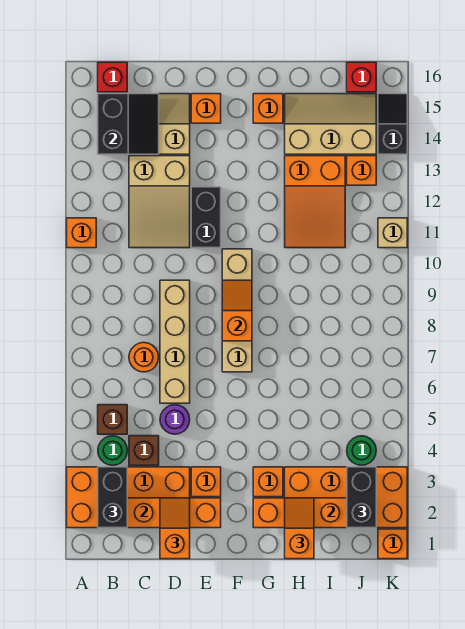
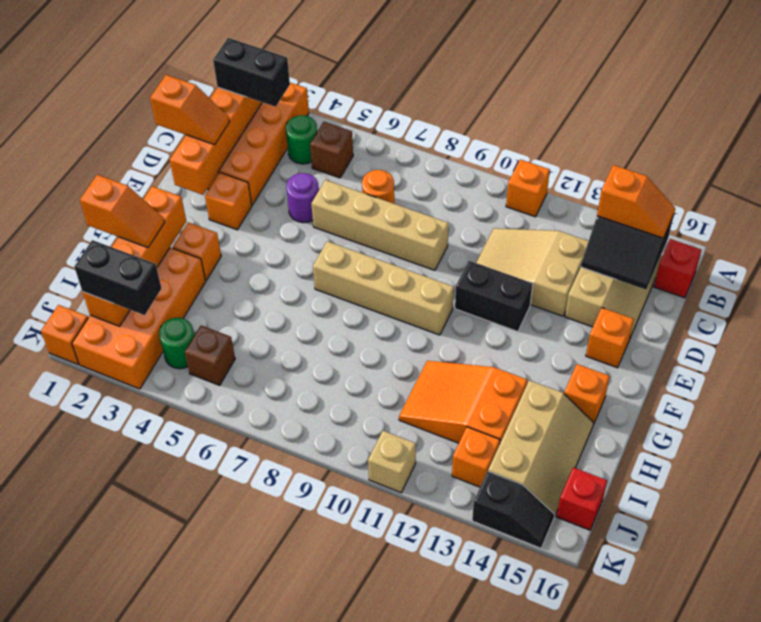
brown 1x1 brick [129,436,159,465] -> brown 1x1 brick moved to [185,325,235,385]
orange 1x2 slope [222,280,252,341] -> orange 1x2 slope moved to [597,165,675,238]

